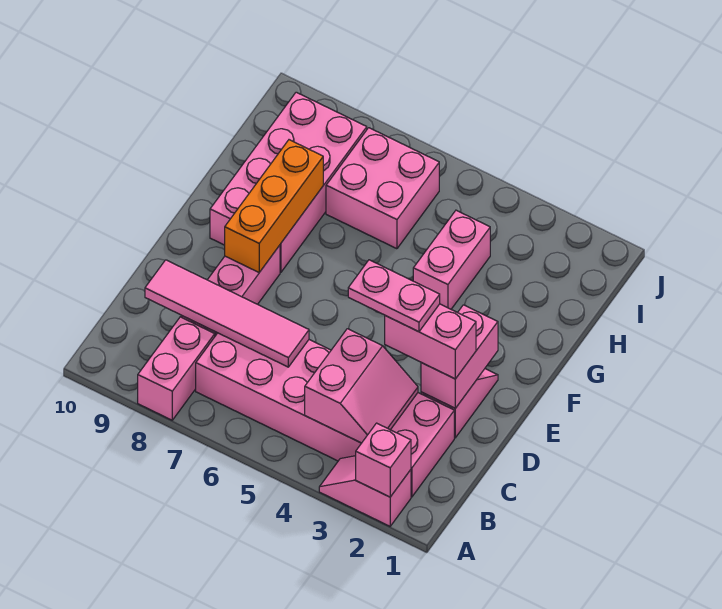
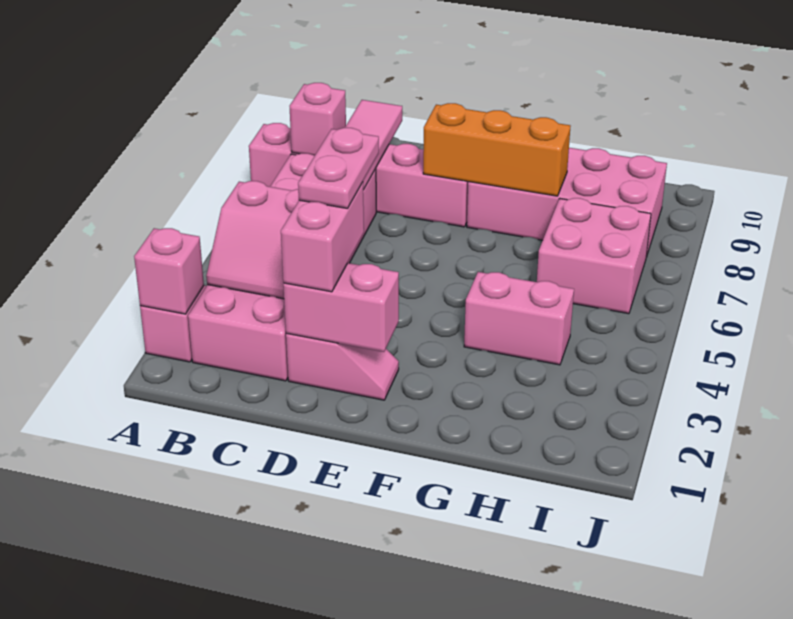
none -> pink 1x1 brick [290,83,346,156]

